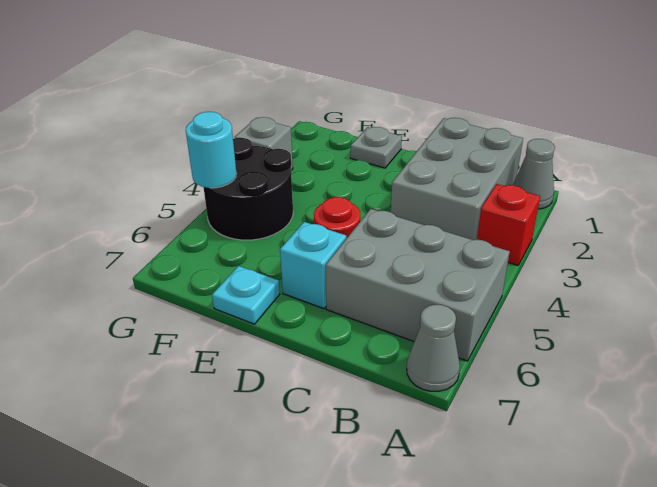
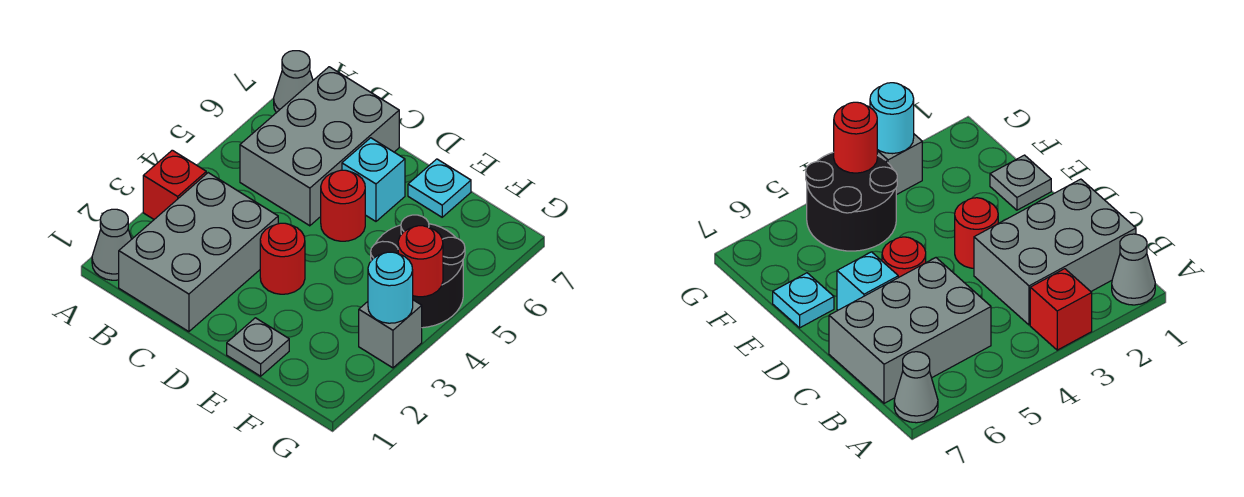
grey 2x3 brick [326,209,510,361] -> grey 2x3 brick turned to [240,67,399,226]
none -> red 1x1 round brick [260,223,305,294]
none -> red 1x1 round brick [398,226,443,297]
cyan 1x1 round brick [186,112,236,188] -> cyan 1x1 round brick moved to [368,252,413,323]

